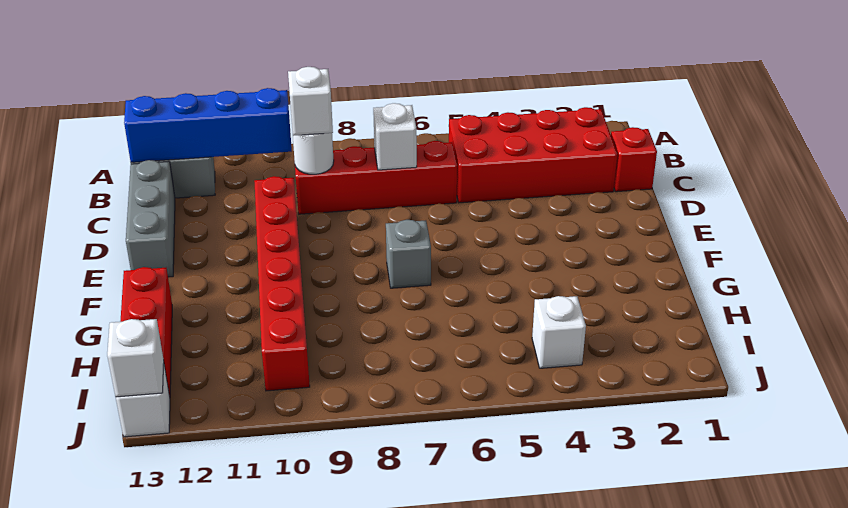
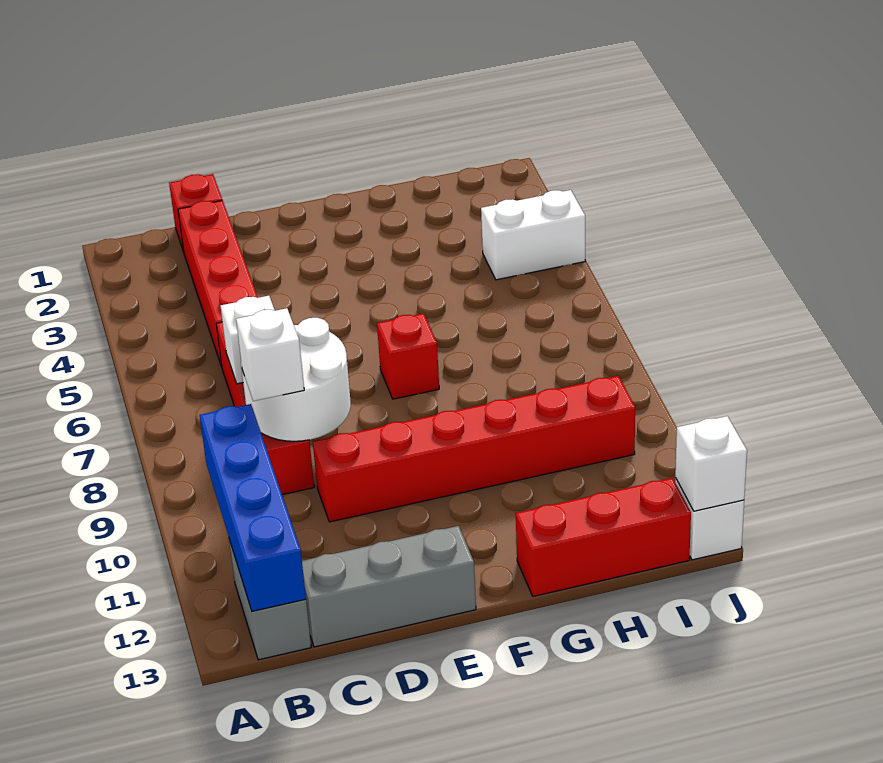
red 2x4 brick [449,107,617,203] -> red 1x4 brick [178,200,258,367]
white 1x1 round brick [293,133,334,174] -> white 2x2 round brick [241,318,351,441]
grey 1x1 brick [386,220,431,288] -> red 1x1 brick [377,313,439,399]
white 1x1 brick [532,296,586,368] -> white 1x2 brick [481,190,585,280]

